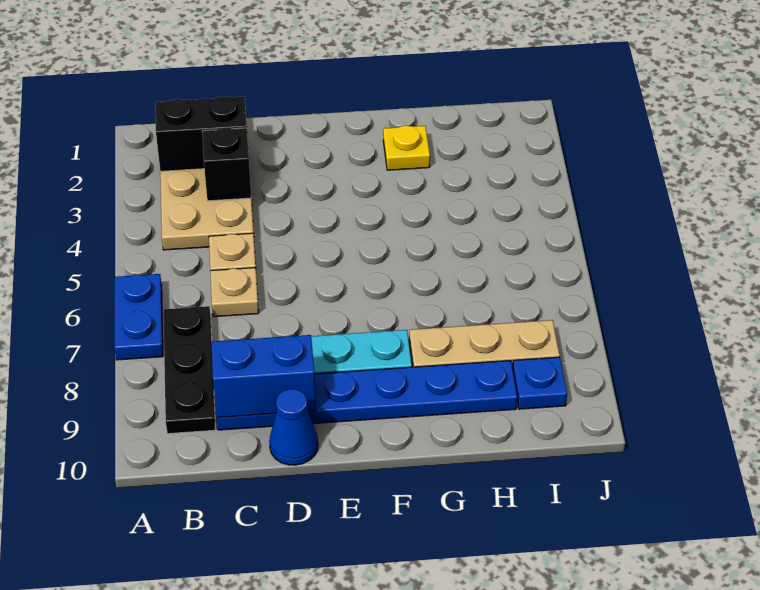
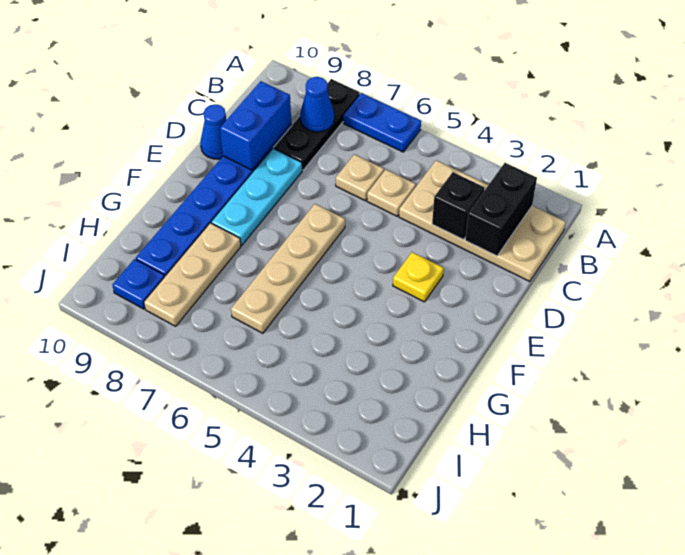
black 1x3 plate [163,306,215,434] -> black 1x3 plate turned to [274,79,360,170]
none -> blue 1x1 cone [300,77,335,132]
none -> tan 1x4 plate [231,204,345,333]
yellow 1x1 plate [383,125,430,170] -> yellow 1x1 plate moved to [393,252,444,302]

